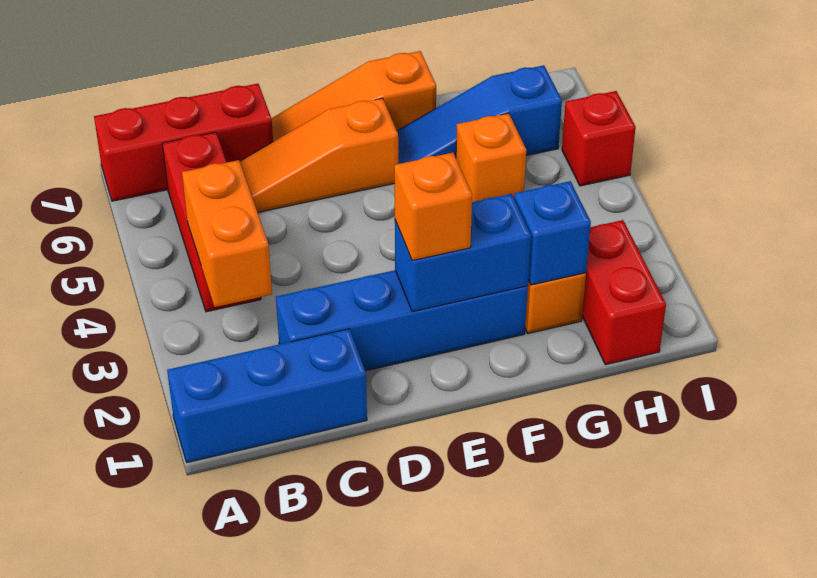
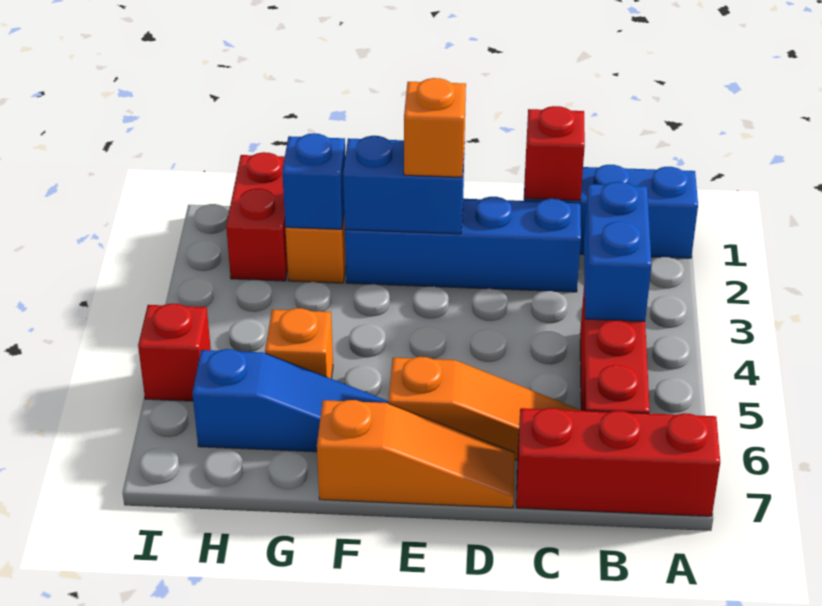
orange 1x2 brick [182,160,272,307] -> blue 1x2 brick [584,182,652,321]
none -> red 1x1 brick [525,106,585,201]

